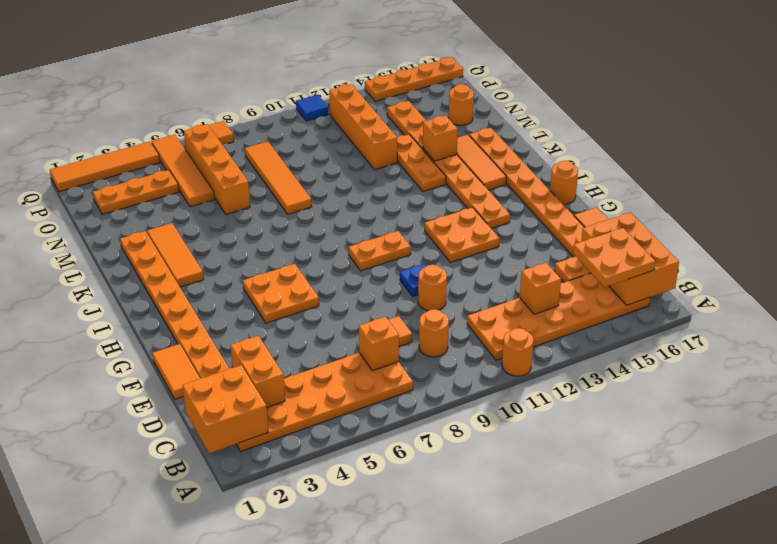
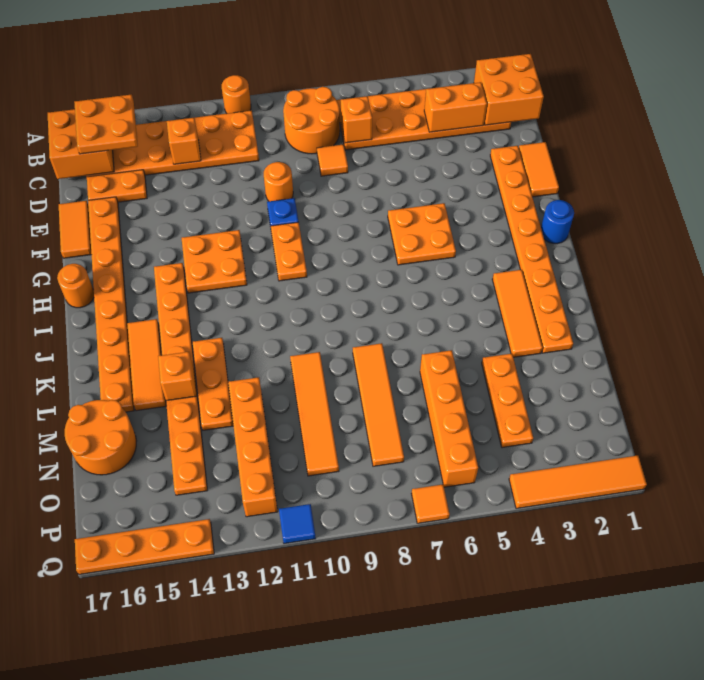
orange 2x3 brick [581,212,679,305] -> orange 2x2 brick [48,109,114,179]
orange 1x2 brick [231,336,285,408] -> orange 1x2 brick turned to [424,82,487,132]
orange 1x1 round brick [419,309,449,357] -> orange 2x2 round brick [283,87,340,154]
none -> blue 1x1 round brick [541,200,574,244]
orange 1x2 plate [349,231,411,271] -> orange 1x2 plate turned to [271,222,307,281]
orange 1x4 tile [152,134,214,207] -> orange 1x4 tile moved to [290,352,339,476]
orange 1x1 round brick [449,84,474,125] -> orange 2x2 round brick [65,400,136,475]
orange 1x3 plate [93,170,179,214] -> orange 1x3 plate turned to [482,354,533,448]

